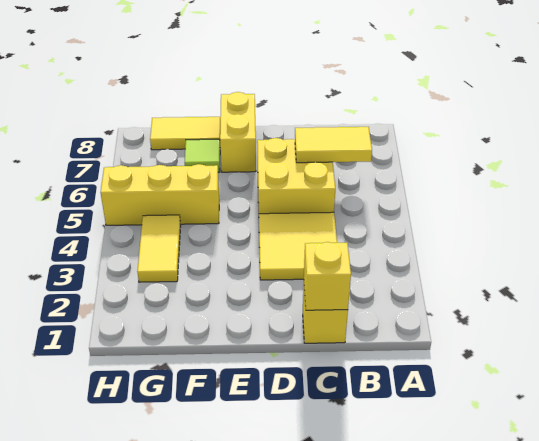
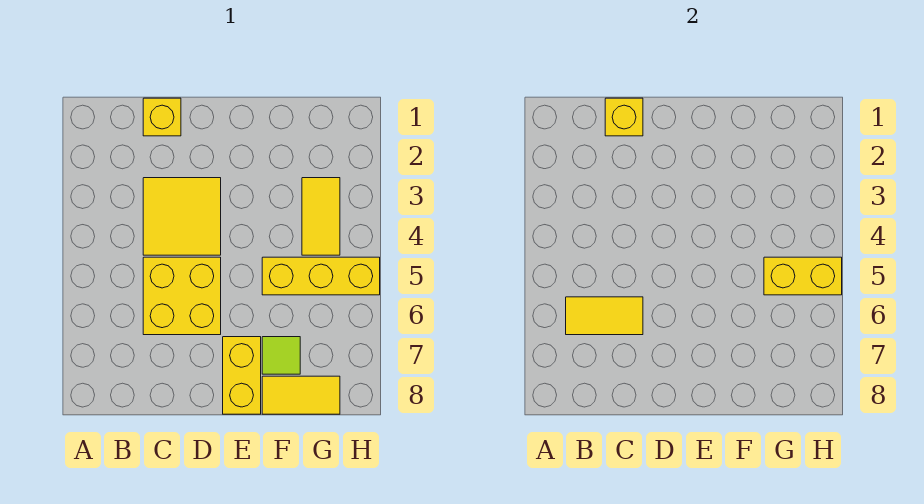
none -> yellow 1x2 brick [764,257,842,295]

